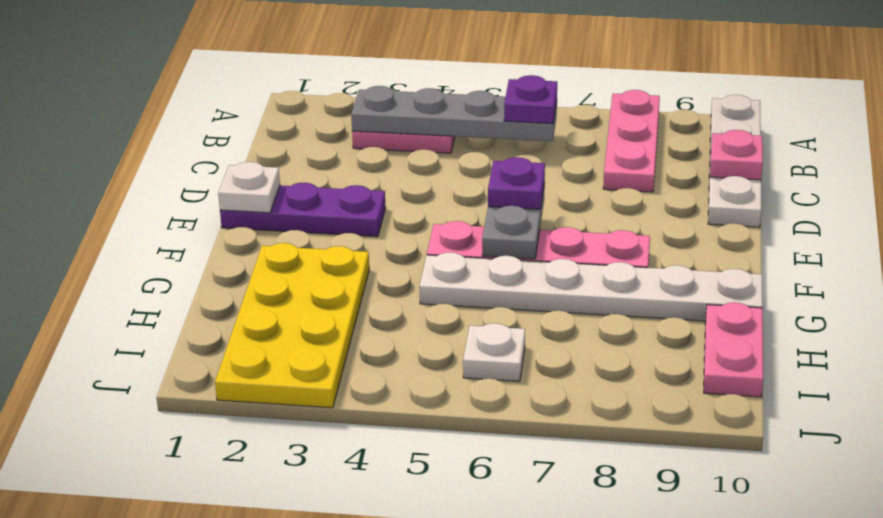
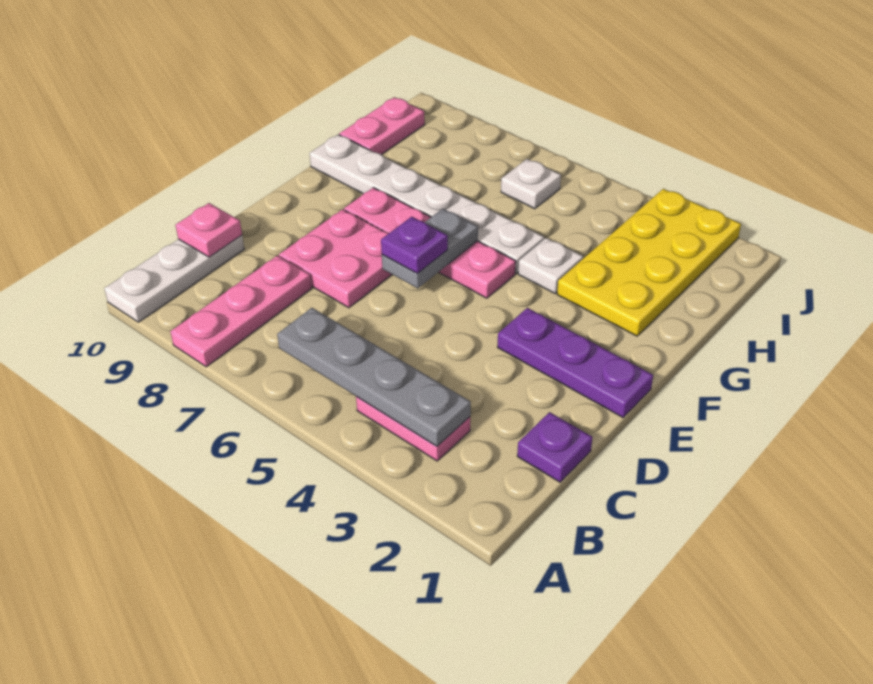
white 1x4 plate [708,95,761,227] -> white 1x3 plate [104,235,244,322]
purple 1x1 plate [504,75,557,124] -> purple 1x1 plate moved to [517,412,593,482]
none -> pink 2x2 plate [279,209,392,308]
white 1x1 plate [218,162,280,213] -> white 1x1 plate moved to [518,238,583,293]

